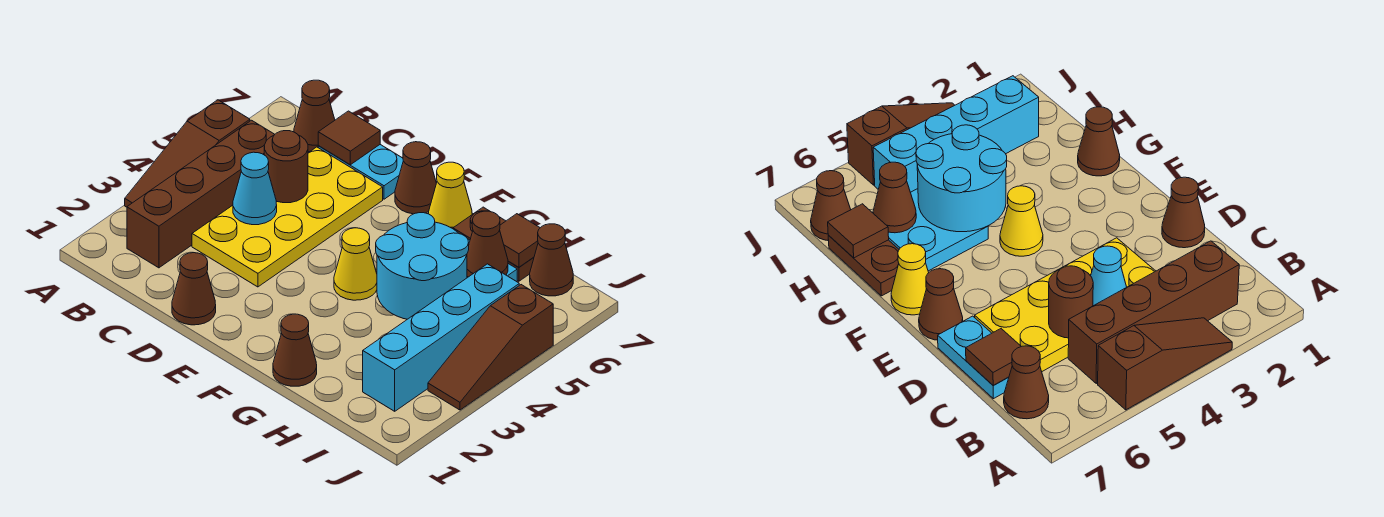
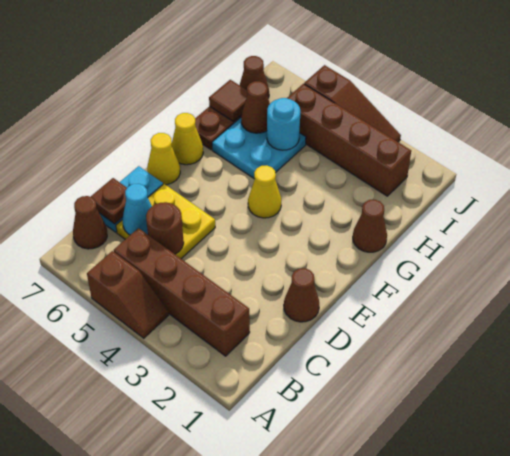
brown 1x3 slope [125,100,250,207] -> brown 1x2 slope [87,251,168,338]
yellow 2x4 plate [192,147,383,287] -> yellow 2x2 plate [116,184,215,259]
cyan 1x1 cone [233,152,277,225] -> cyan 1x1 cone moved to [122,184,152,235]
brown 1x1 tile [318,111,380,165] -> brown 1x1 plate [91,178,127,224]
brown 1x1 cone [395,142,436,214] -> yellow 1x1 cone [147,133,180,185]
cyan 2x2 round brick [376,213,469,319] -> cyan 1x1 round brick [267,98,300,150]
cyan 1x4 brick [363,264,519,411] -> brown 1x4 brick [287,84,411,196]

